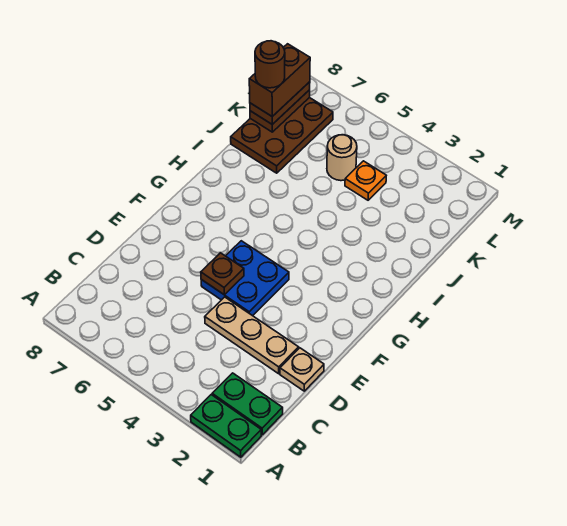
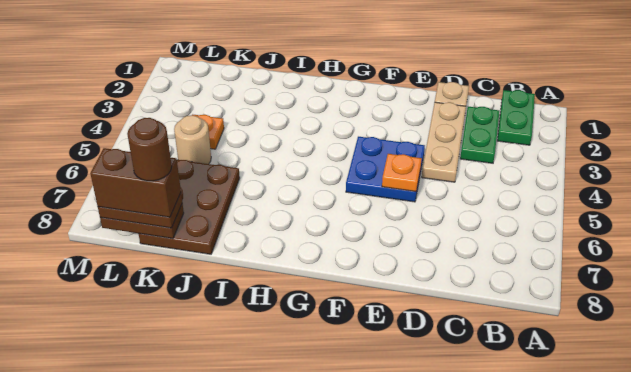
green 1x2 plate [191,395,261,457] -> green 1x2 plate moved to [460,107,499,163]
brown 1x1 plate [201,253,244,295] -> orange 1x1 plate [382,154,422,192]
brown 2x3 plate [231,97,333,173] -> brown 2x3 plate turned to [139,160,240,254]

